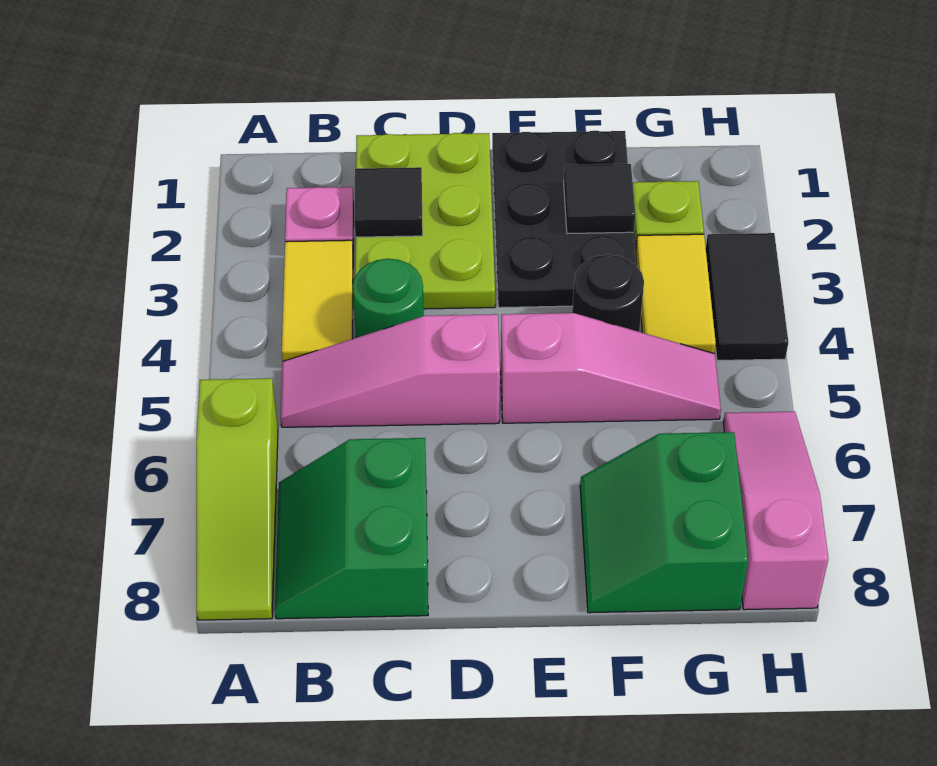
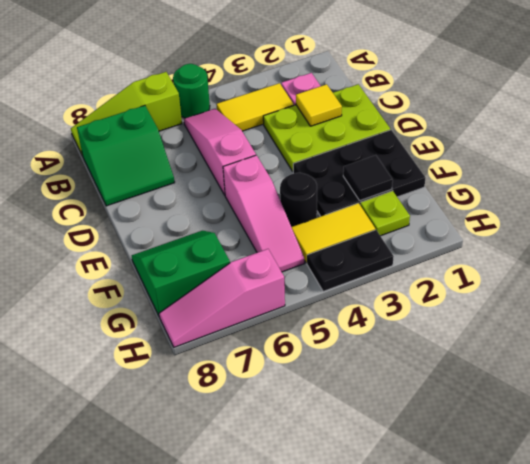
green 2x2 slope [275,438,428,619] -> green 2x2 slope turned to [77,105,175,206]
black 1x1 tile [354,167,423,237] -> yellow 1x1 tile [296,84,342,126]
green 1x1 round brick [353,259,424,338] -> green 1x1 round brick moved to [173,64,210,118]
black 1x2 tile [706,233,788,360] -> black 1x2 plate [307,230,394,291]
pink 1x3 slope [723,411,828,610] -> pink 1x3 slope turned to [159,249,285,347]

